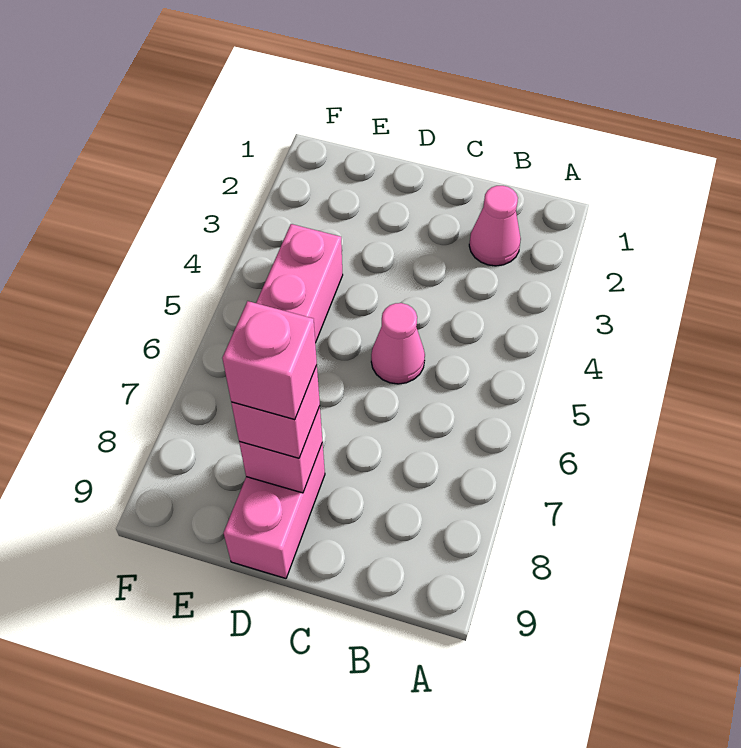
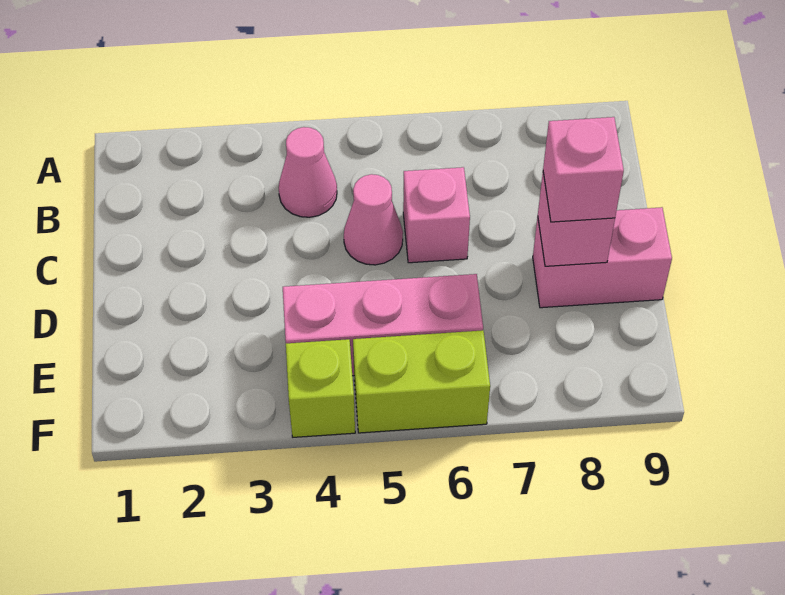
pink 1x1 cone [469,186,521,266] -> pink 1x1 cone moved to [279,127,337,217]
pink 1x1 brick [222,301,317,420] -> pink 1x1 brick moved to [403,167,470,263]
none -> lime 1x1 brick [286,339,355,437]
none -> lime 1x2 brick [353,330,490,433]

